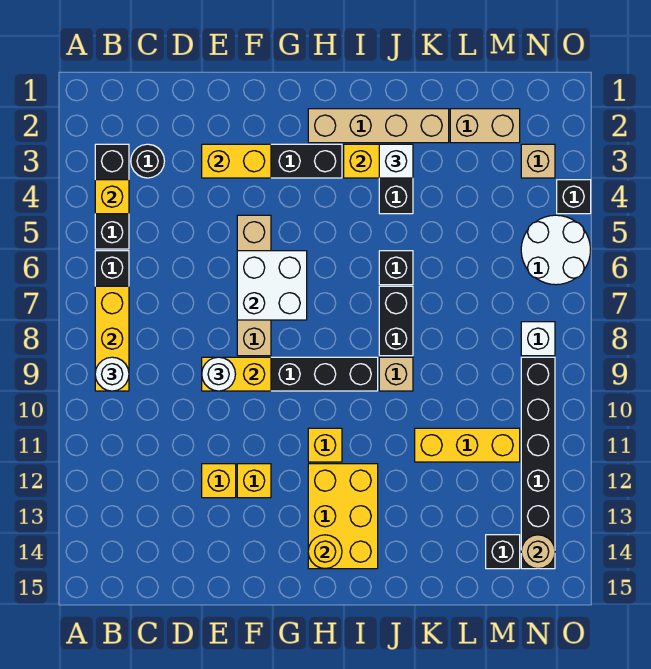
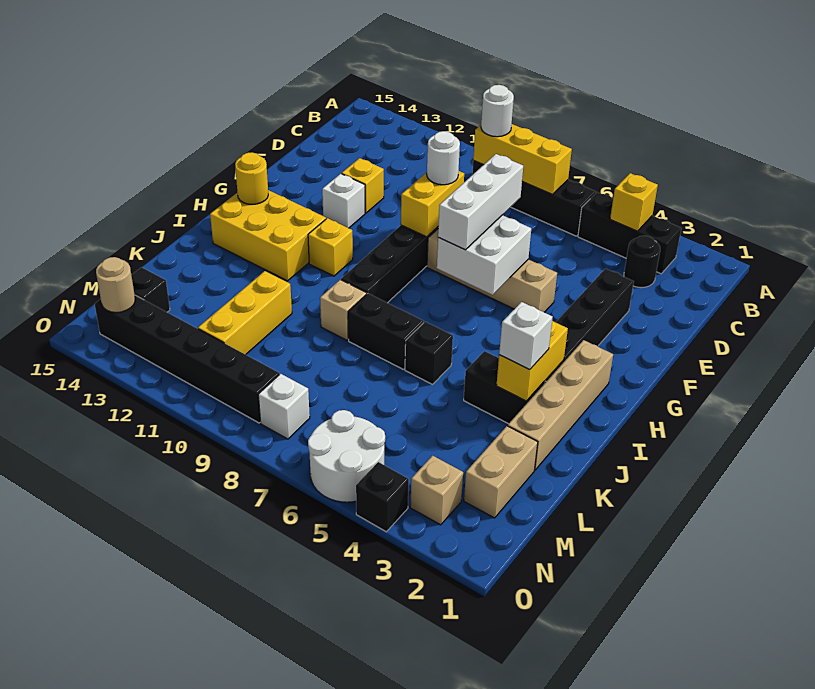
yellow 1x2 brick [202,144,271,178] -> none
none -> white 1x3 brick [438,154,523,250]
yellow 1x1 brick [237,464,271,498] -> white 1x1 brick [322,174,365,228]

